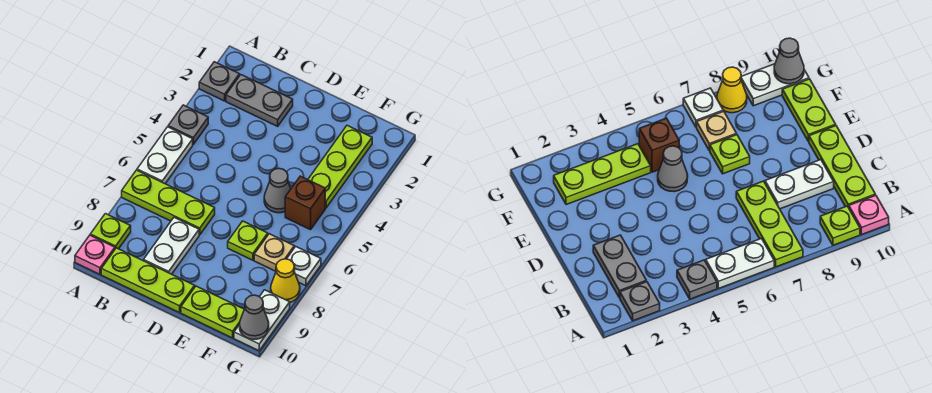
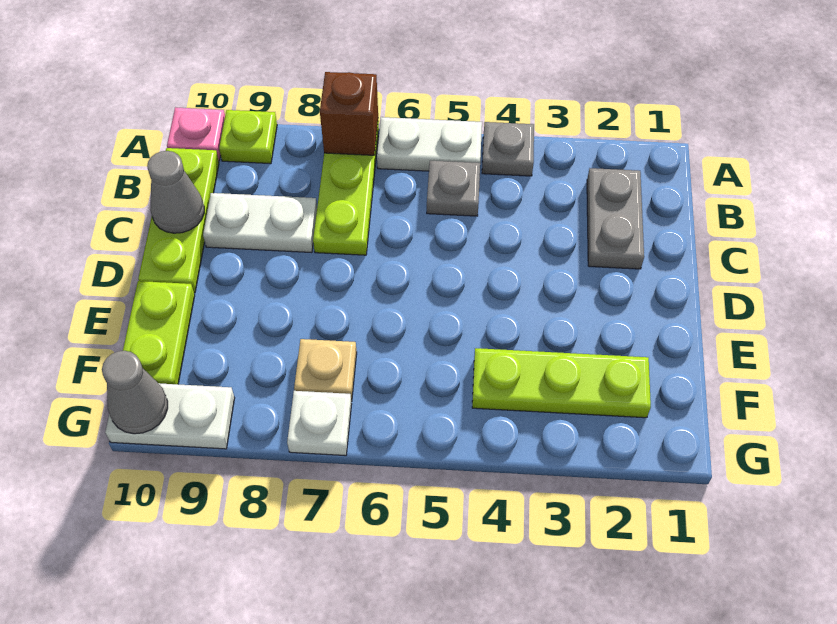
grey 1x1 plate [199,62,239,101] -> grey 1x1 plate moved to [427,161,480,216]
grey 1x1 cone [264,169,291,213] -> grey 1x1 cone moved to [147,151,204,233]
lime 1x1 plate [228,221,268,260] -> none
brown 1x1 brick [285,176,325,230] -> brown 1x1 brick moved to [320,72,378,155]
yellow 1x1 cone [271,259,300,302] -> none

